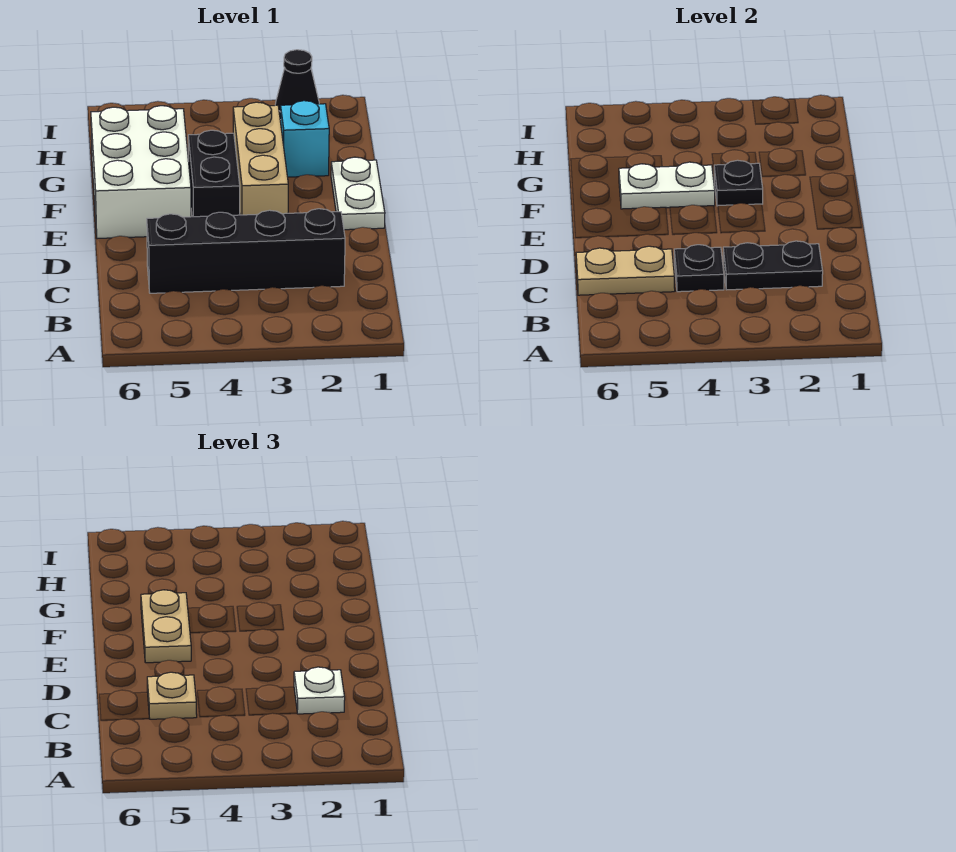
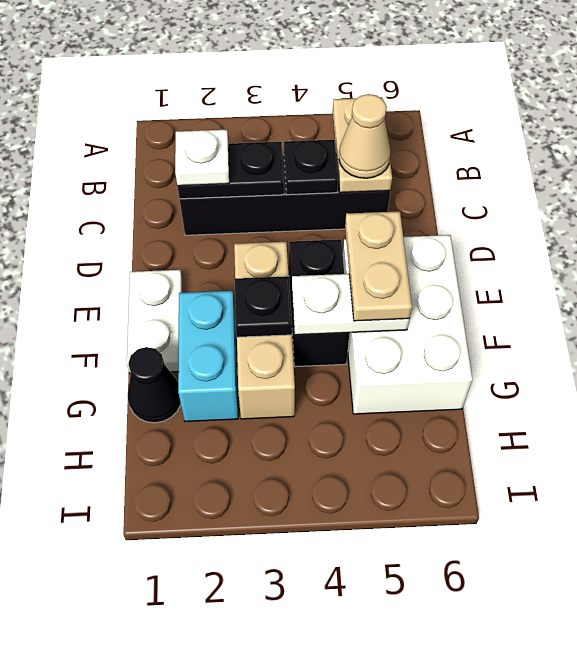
tan 1x2 plate [576,246,675,295] -> tan 1x2 plate turned to [333,97,392,193]
tan 1x1 plate [147,672,197,719] -> tan 1x1 cone [339,94,391,178]
cyan 1x1 brick [280,101,329,177] -> cyan 1x2 brick [178,291,238,421]
black 1x1 cone [275,50,319,120] -> black 1x1 cone moved to [128,347,181,423]

